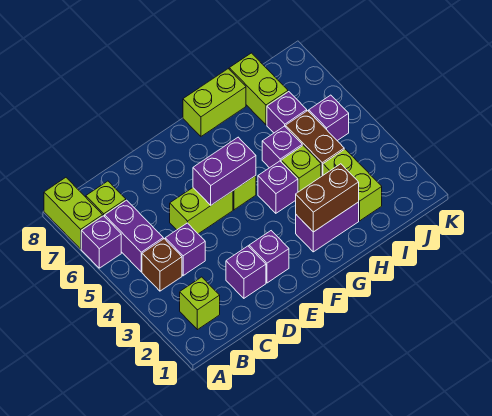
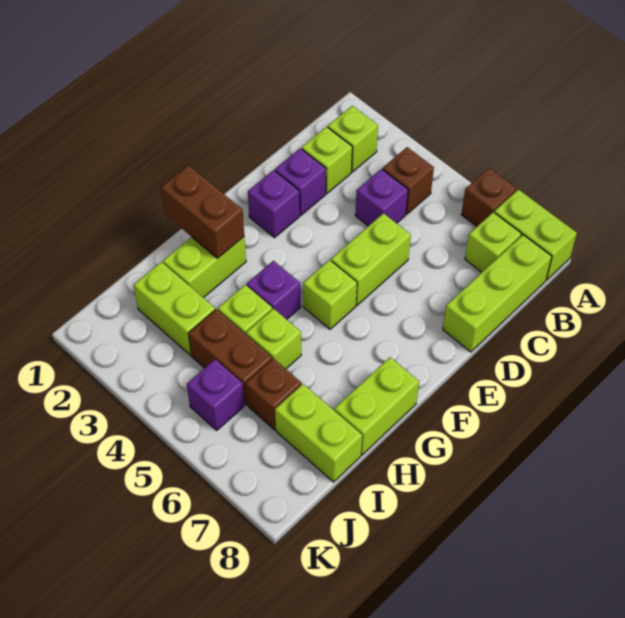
purple 1x1 brick [81,216,121,268] -> brown 1x1 brick [461,168,517,226]
purple 1x2 brick [105,200,163,272] -> none
none -> lime 1x3 brick [443,235,552,352]
none -> lime 1x1 brick [302,127,352,193]
purple 1x2 brick [193,137,256,205] -> none
purple 1x2 brick [296,202,359,252] -> lime 1x2 brick [163,237,246,298]
brown 1x2 brick [296,164,359,232] -> brown 1x2 brick turned to [161,165,244,258]
purple 1x1 brick [262,126,302,168] -> lime 1x1 brick [246,308,301,369]
purple 1x1 brick [267,92,307,133] -> brown 1x1 brick [246,358,302,430]

